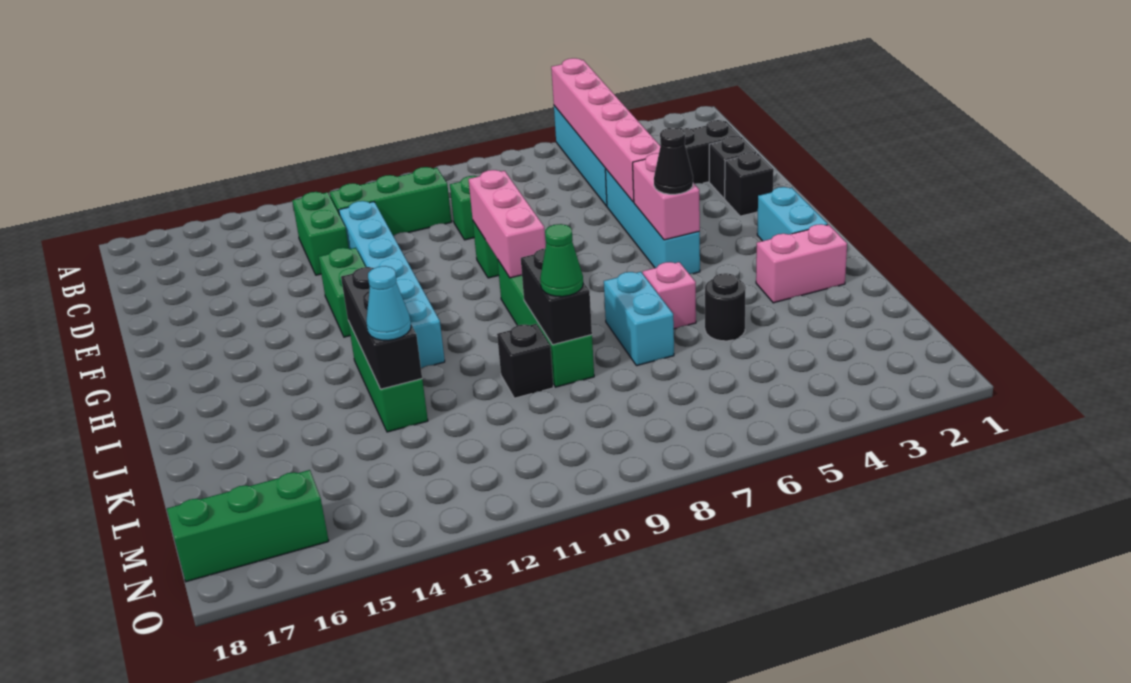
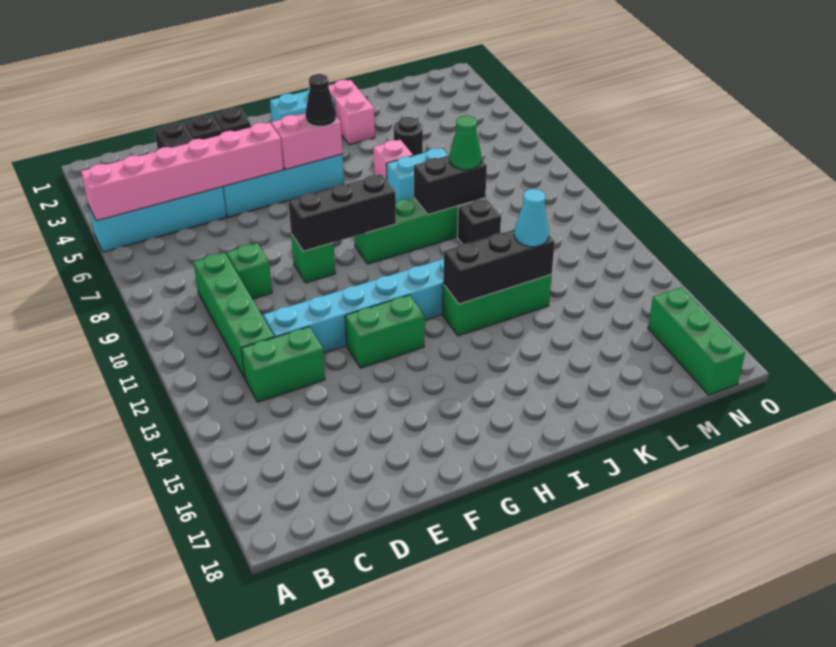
green 1x3 brick [330,167,452,236] -> green 1x4 brick [194,252,274,378]
pink 1x3 brick [469,170,546,278] -> black 1x3 brick [288,174,396,251]

